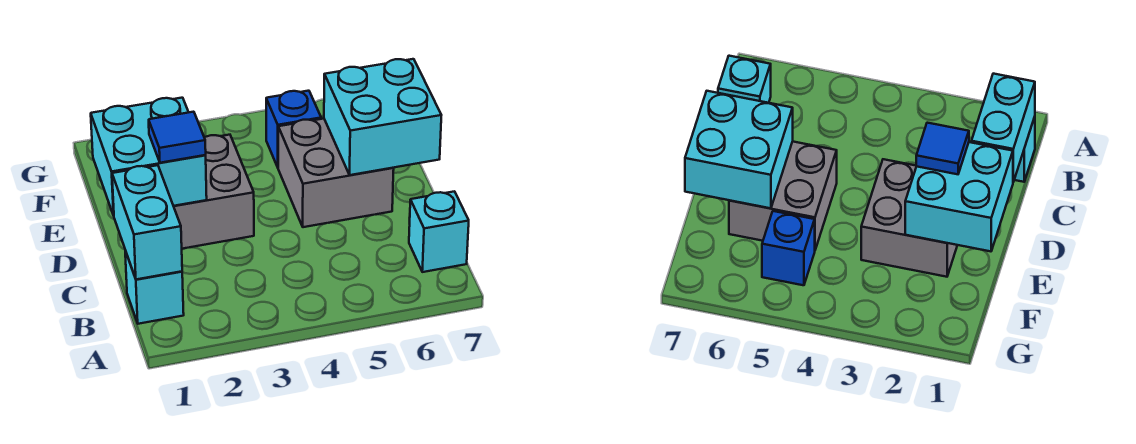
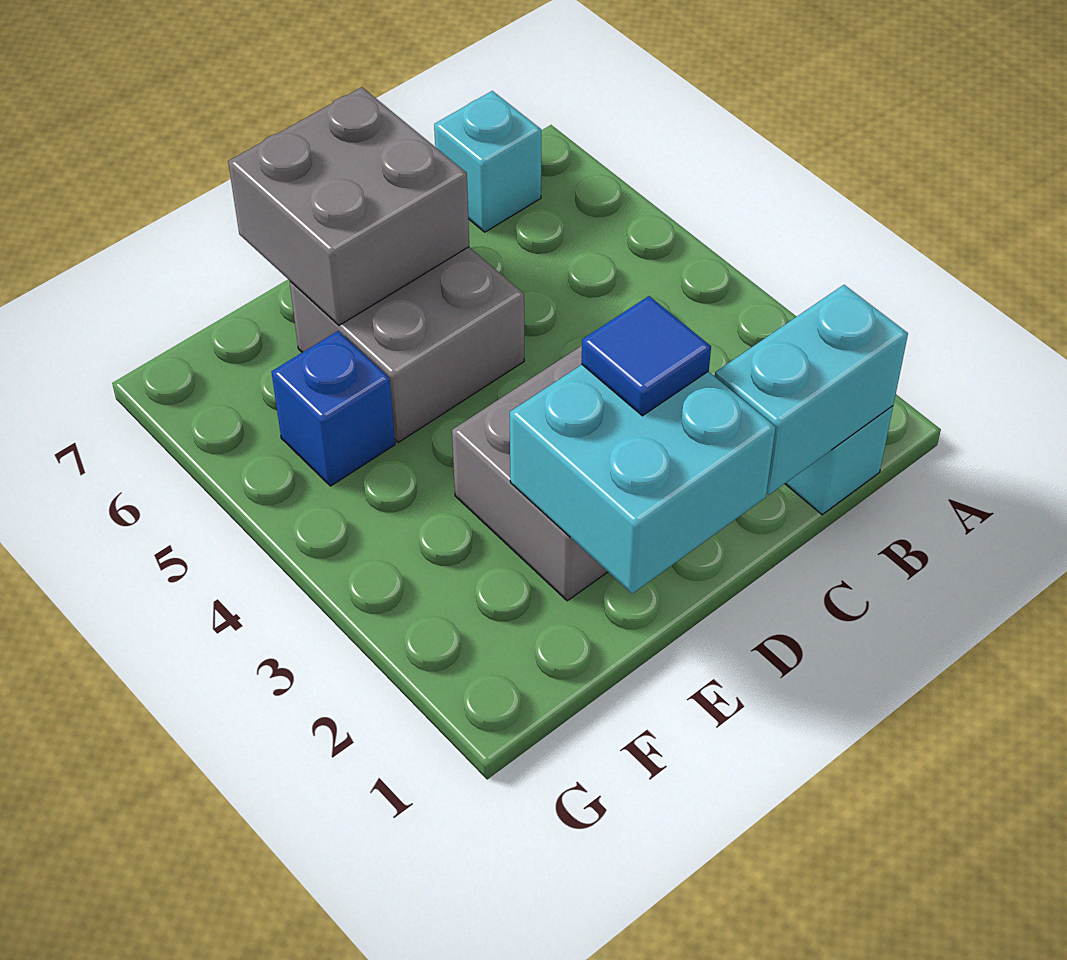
cyan 2x2 brick [324,59,441,175] -> grey 2x2 brick [228,87,469,325]

